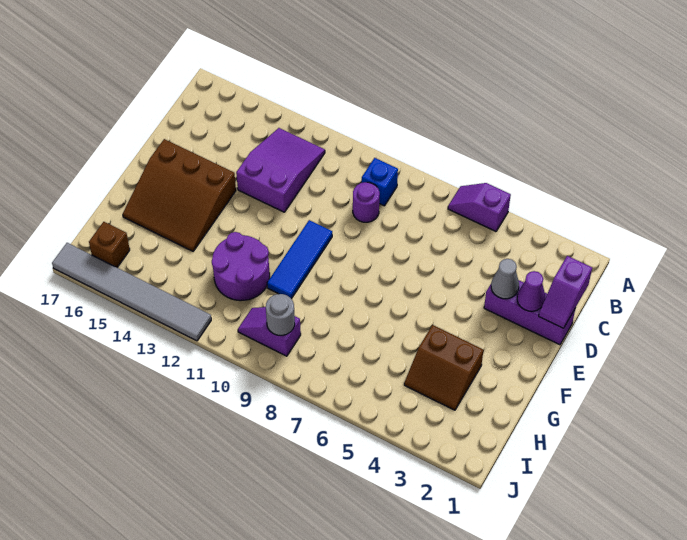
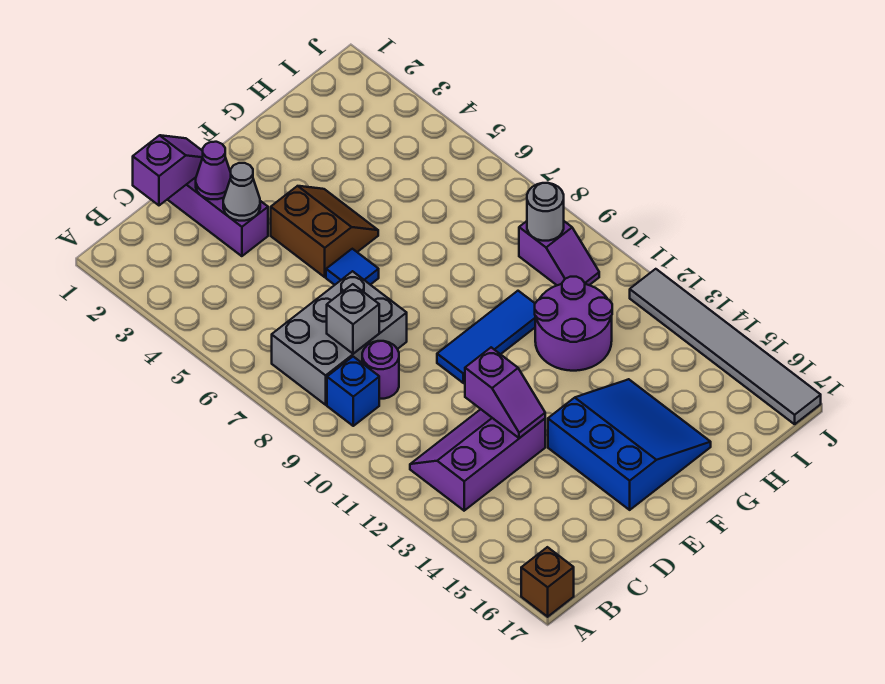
purple 1x2 slope [448,183,511,231] -> purple 1x2 slope moved to [465,347,545,438]
none -> grey 2x3 brick [272,271,407,405]
purple 2x3 slope [236,128,325,212] -> purple 2x3 slope turned to [410,409,545,511]
none -> grey 1x1 brick [327,284,379,354]
none -> blue 1x1 tile [326,249,379,285]
brown 3x3 slope [123,139,236,251] -> blue 3x3 slope [548,379,711,510]
brown 2x2 slope [404,325,484,410] -> brown 2x2 slope moved to [271,186,378,277]
brown 1x1 brick [89,222,130,267] -> brown 1x1 brick moved to [521,547,574,617]

